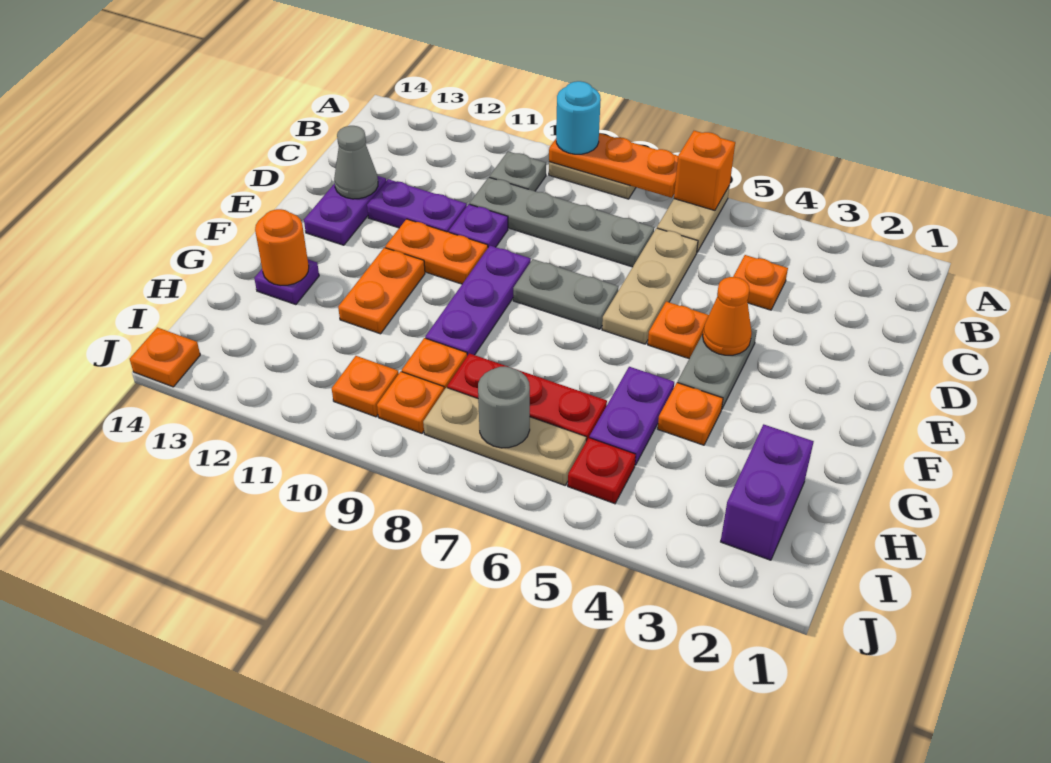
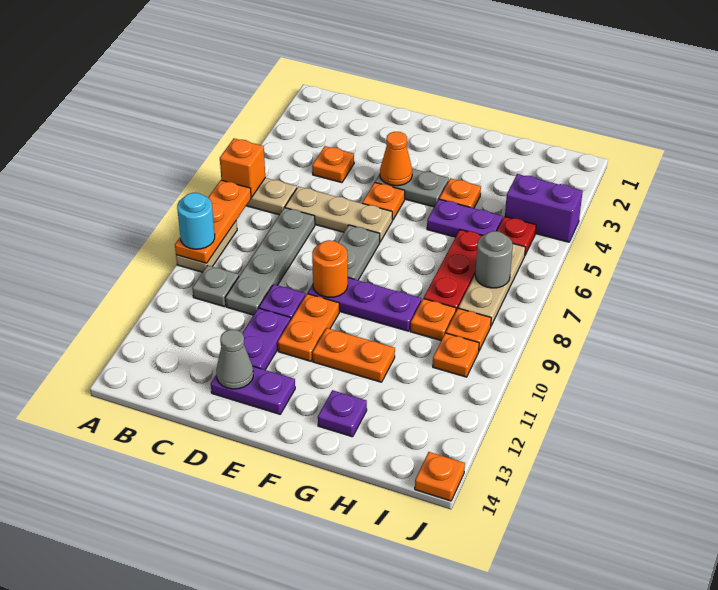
orange 1x1 round brick [255,209,309,285] -> orange 1x1 round brick moved to [312,240,348,298]
purple 1x2 brick [721,424,814,560] -> purple 1x2 brick moved to [505,174,583,242]

